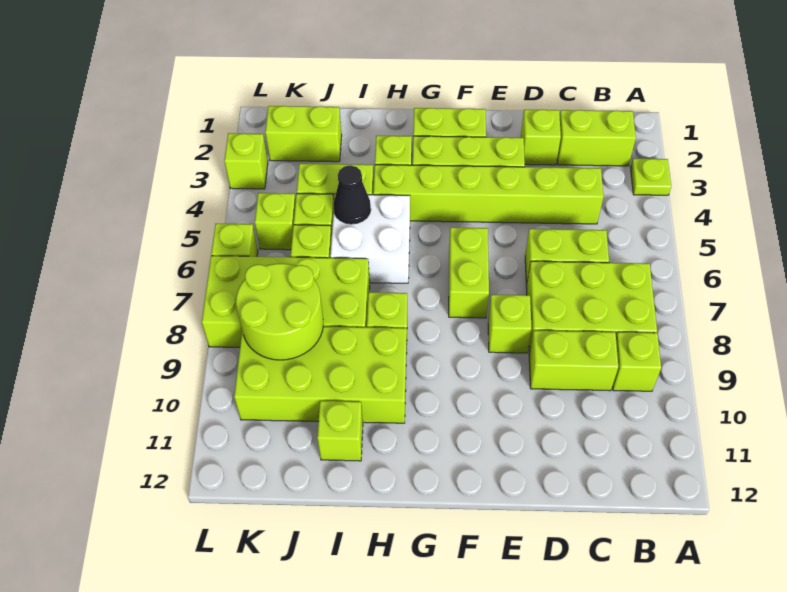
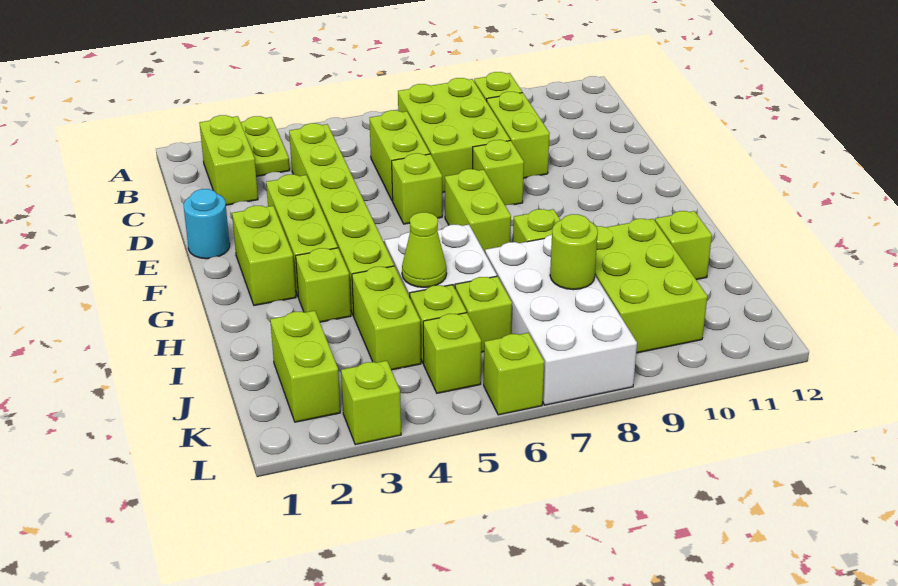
lime 1x1 plate [631,158,671,195] -> lime 1x2 plate [241,116,290,176]
lime 1x1 brick [521,109,561,165] -> lime 1x1 brick moved to [392,153,442,224]
none -> cyan 1x1 round brick [184,189,230,259]
lime 1x2 brick [449,227,489,318] -> lime 1x2 brick turned to [445,169,511,252]
lime 2x4 brick [234,327,407,423] -> lime 2x3 brick [595,219,707,353]
black 1x1 cone [333,165,371,224] -> lime 1x1 cone [402,212,447,287]
lime 2x4 brick [202,256,370,347] -> white 2x4 brick [485,235,637,405]
lime 2x2 round brick [236,264,323,360] -> lime 1x1 round brick [550,214,598,290]

